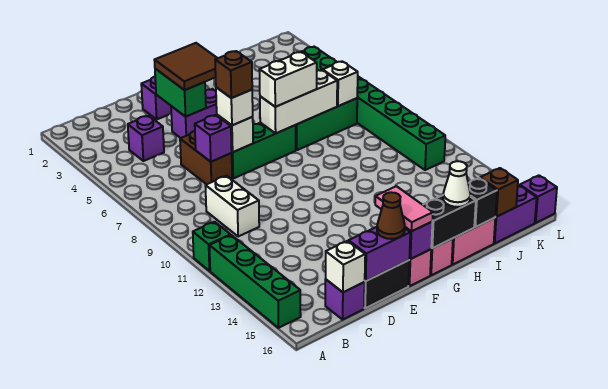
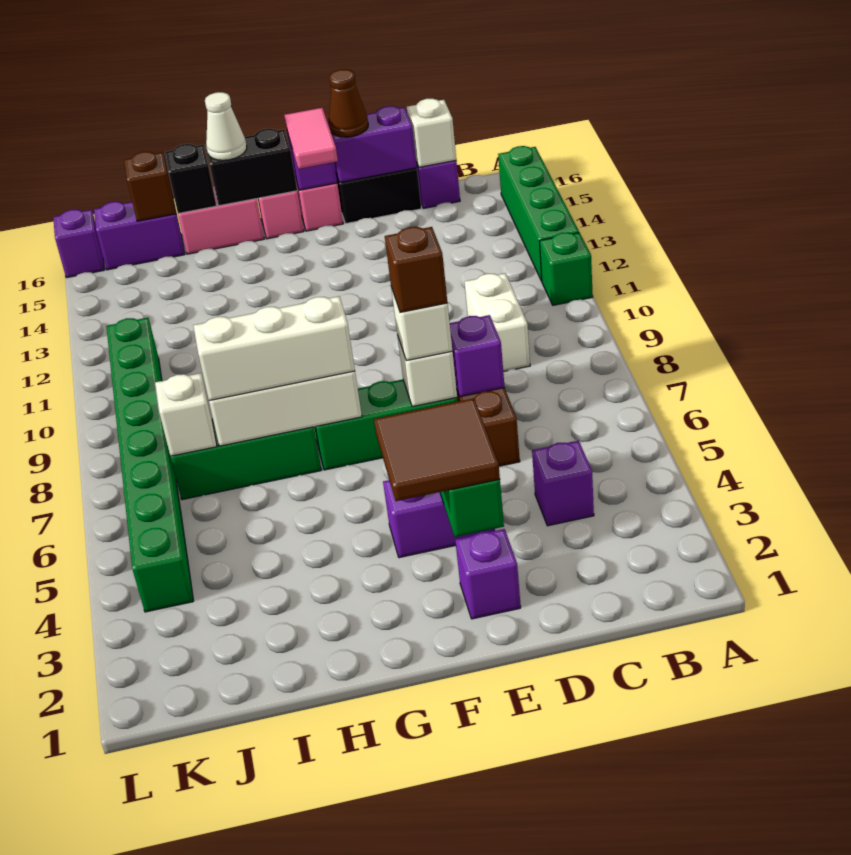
white 1x2 brick [259,52,317,107] -> white 1x3 brick [193,296,355,401]

